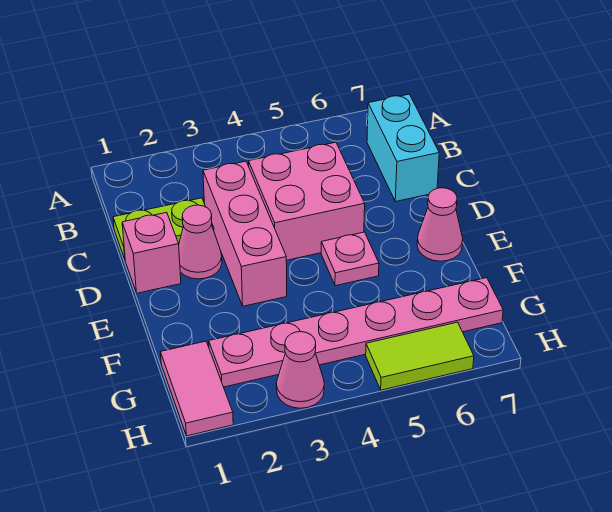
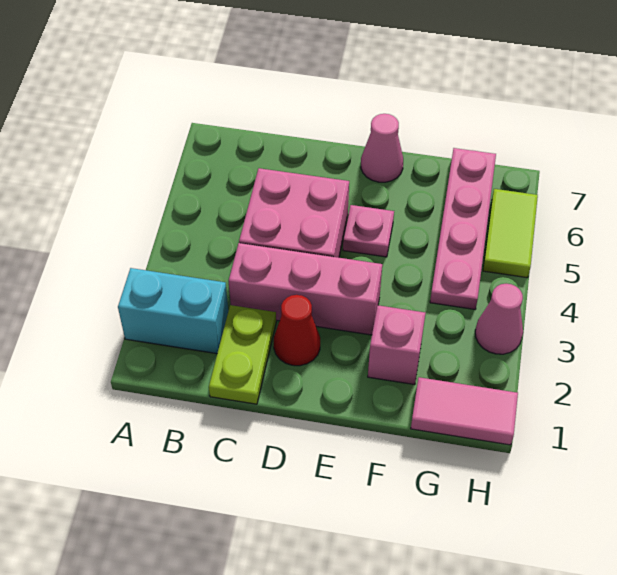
cyan 1x2 brick [367,94,439,202] -> cyan 1x2 brick moved to [118,268,228,354]
pink 1x1 brick [122,212,181,293] -> pink 1x1 brick moved to [368,305,425,385]
pink 1x1 cone [179,205,222,279] -> red 1x1 cone [274,295,320,366]
pink 1x6 plate [209,278,503,387] -> pink 1x4 plate [430,148,496,309]

